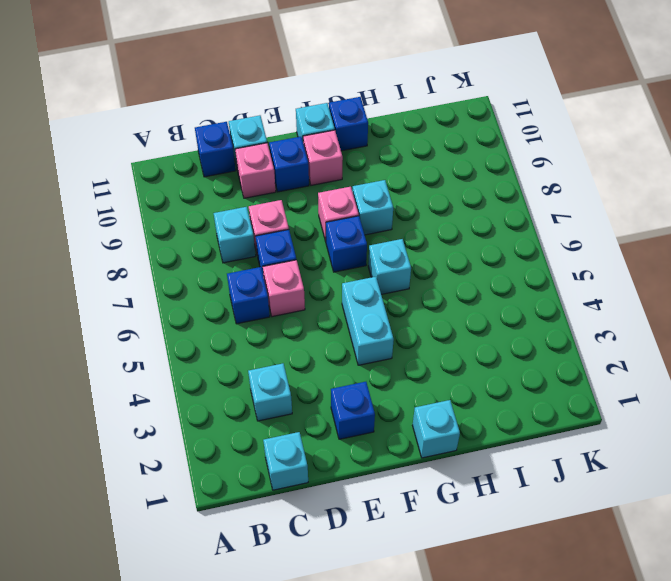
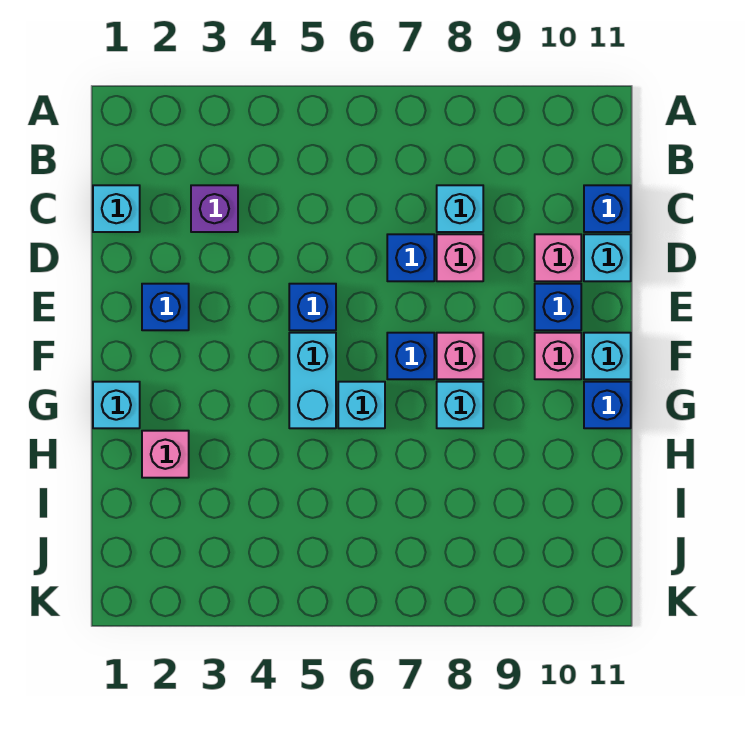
cyan 1x1 brick [248,363,292,421] -> purple 1x1 brick [191,185,238,232]
blue 1x1 brick [227,267,270,324] -> blue 1x1 brick moved to [289,284,336,330]
pink 1x1 brick [263,260,305,317] -> pink 1x1 brick moved to [142,431,189,478]
cyan 1x2 brick [342,277,394,365] -> cyan 1x2 brick turned to [289,333,336,428]

